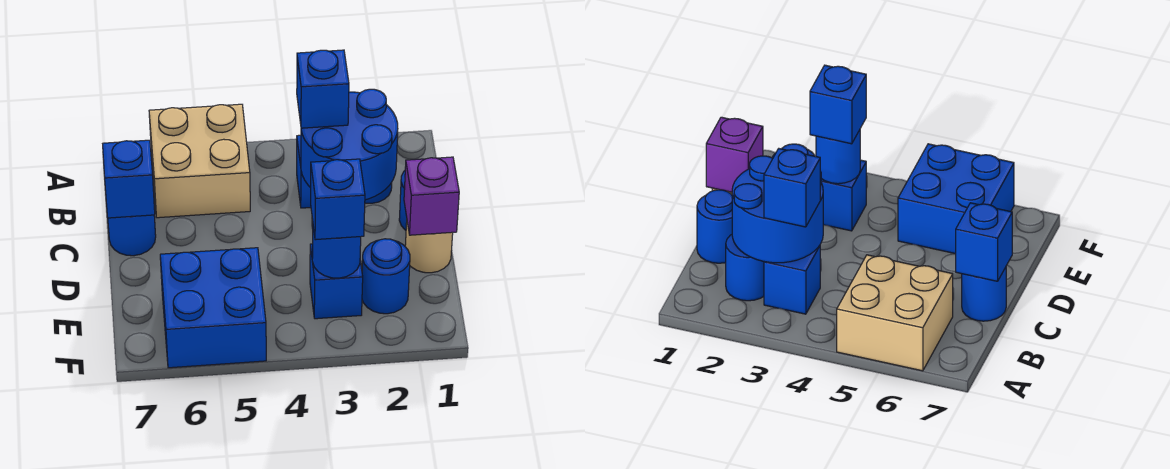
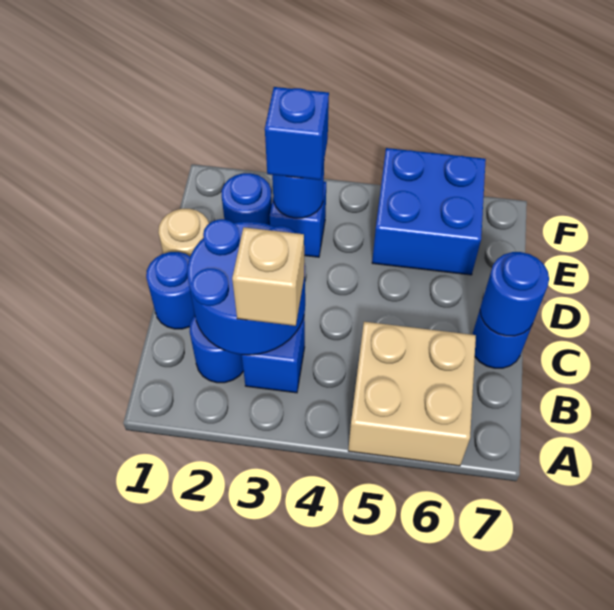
blue 1x1 brick [297,50,349,128] -> tan 1x1 brick [232,227,304,326]
blue 1x1 brick [103,140,155,218] -> blue 1x1 round brick [480,252,549,336]
purple 1x1 brick [404,157,459,235] -> none

